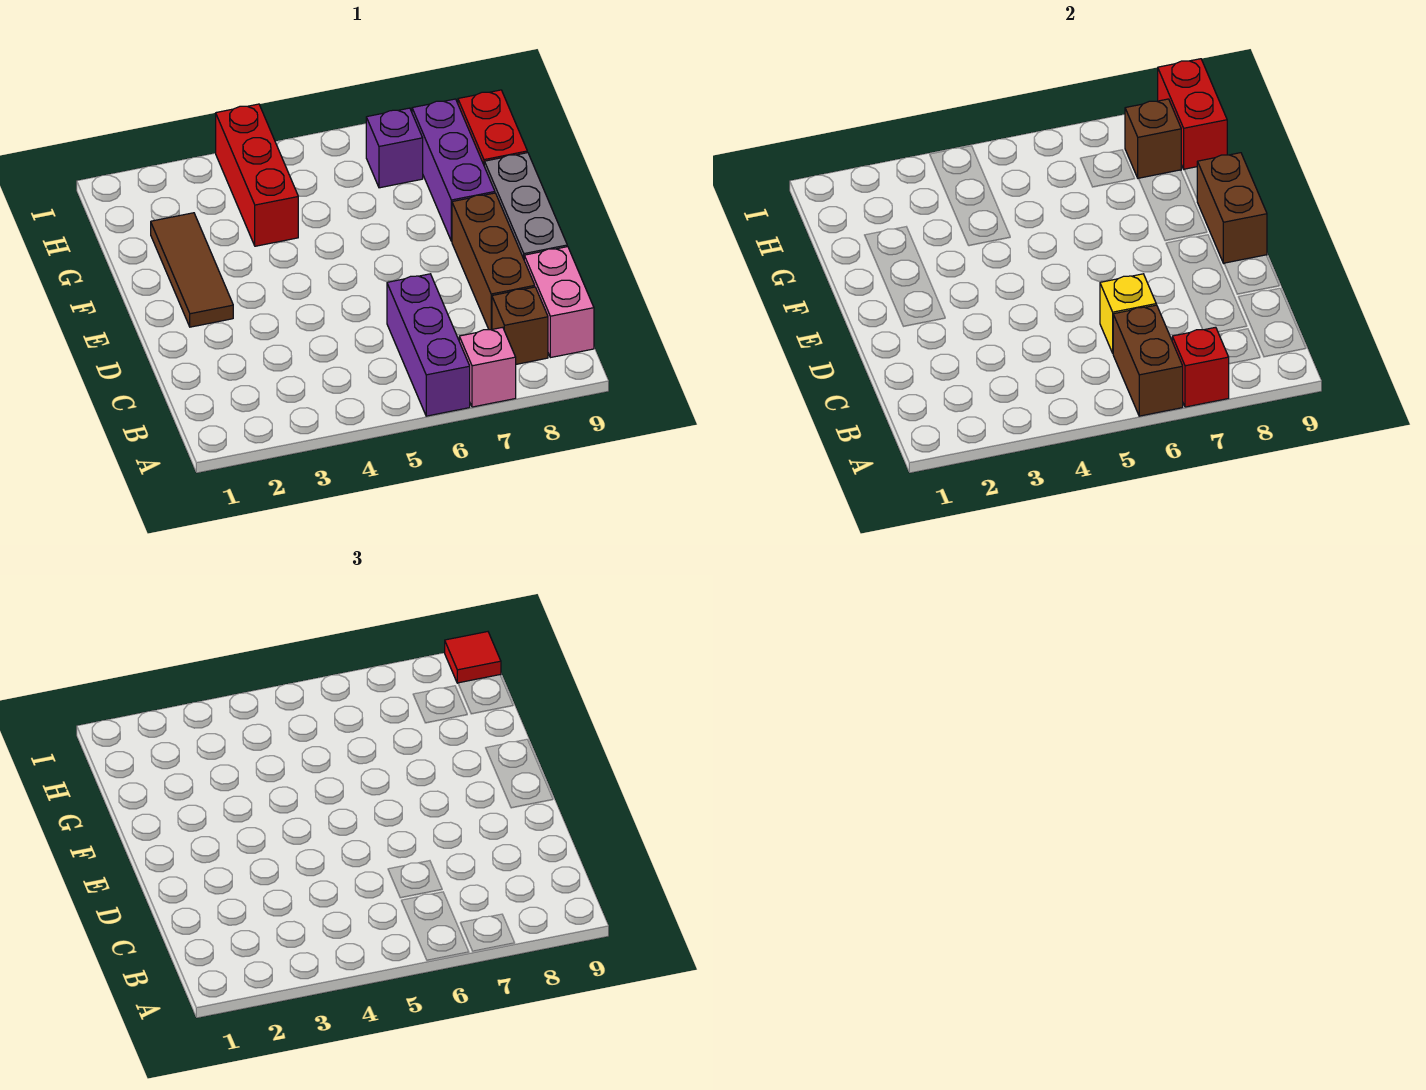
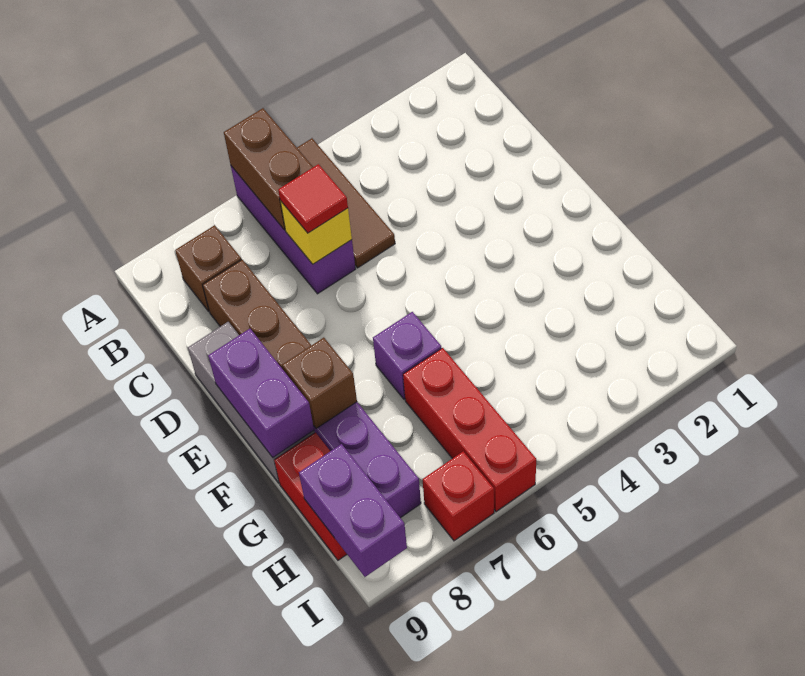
pink 1x1 brick [459,327,516,407] -> none
red 1x1 brick [1172,327,1229,407] -> red 1x1 brick moved to [423,451,494,541]
pink 1x2 brick [524,247,594,358] -> none
brown 1x3 tile [151,213,233,327] -> brown 1x3 tile moved to [297,138,395,268]
brown 1x2 brick [1197,153,1267,263] -> purple 1x2 brick [208,329,314,457]
red 1x3 brick [216,104,298,246] -> red 1x3 brick moved to [403,348,536,512]
purple 1x1 brick [366,108,423,188] -> purple 1x1 brick moved to [373,312,441,399]
brown 1x1 brick [1125,99,1181,179] -> brown 1x1 brick moved to [282,338,357,429]
red 1x2 brick [1158,59,1227,169] -> purple 1x2 brick [299,444,407,577]
red 1x1 tile [445,632,501,683] -> red 1x1 tile moved to [278,164,348,233]

